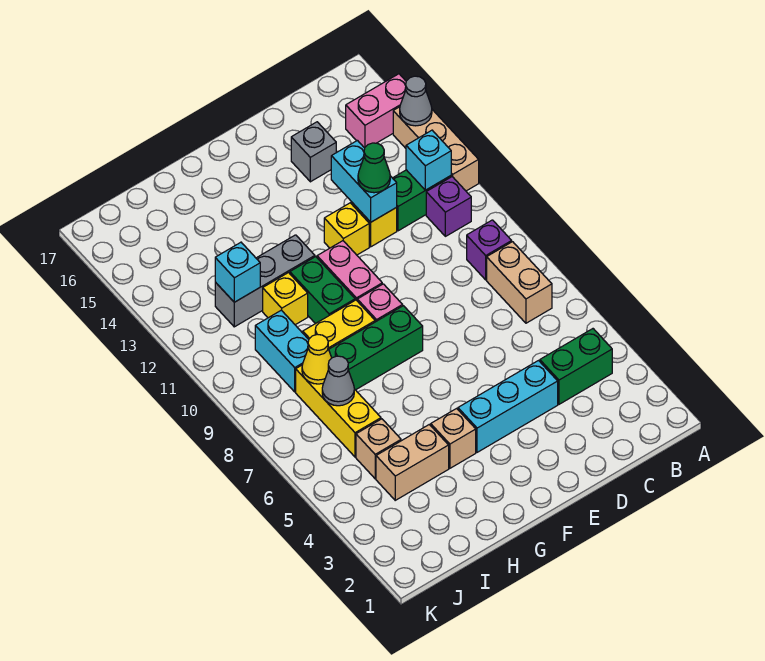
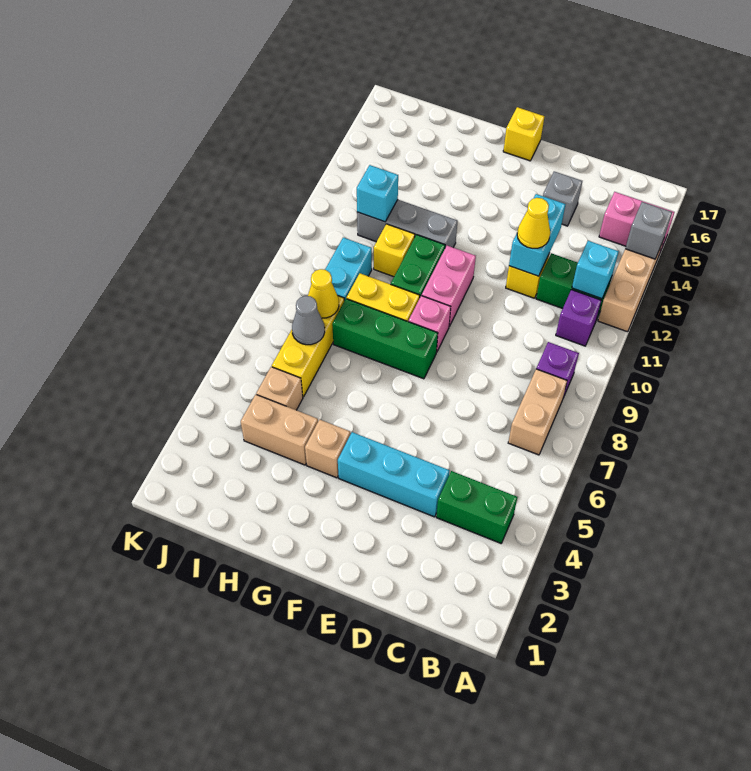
grey 1x1 cone [400,76,432,126] -> grey 1x1 brick [625,202,672,259]
green 1x1 cone [358,143,390,193] -> yellow 1x1 cone [517,198,550,248]
yellow 1x1 brick [324,203,369,255] -> yellow 1x1 brick moved to [503,107,544,161]

